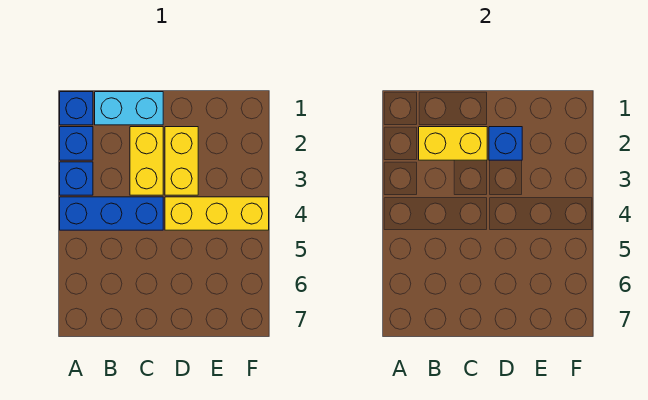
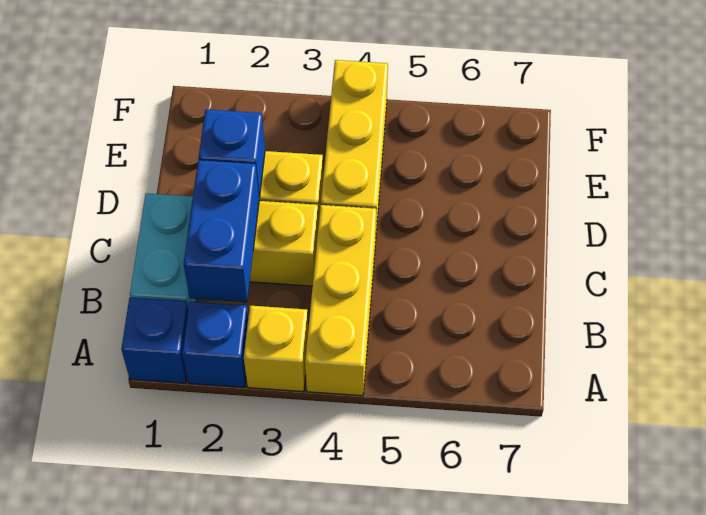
blue 1x1 brick [60,162,93,195] -> yellow 1x1 brick [244,306,308,392]
blue 1x3 brick [60,197,163,230] -> yellow 1x3 brick [305,205,376,396]
yellow 1x2 brick [419,127,487,160] -> blue 1x2 brick [184,160,259,302]

